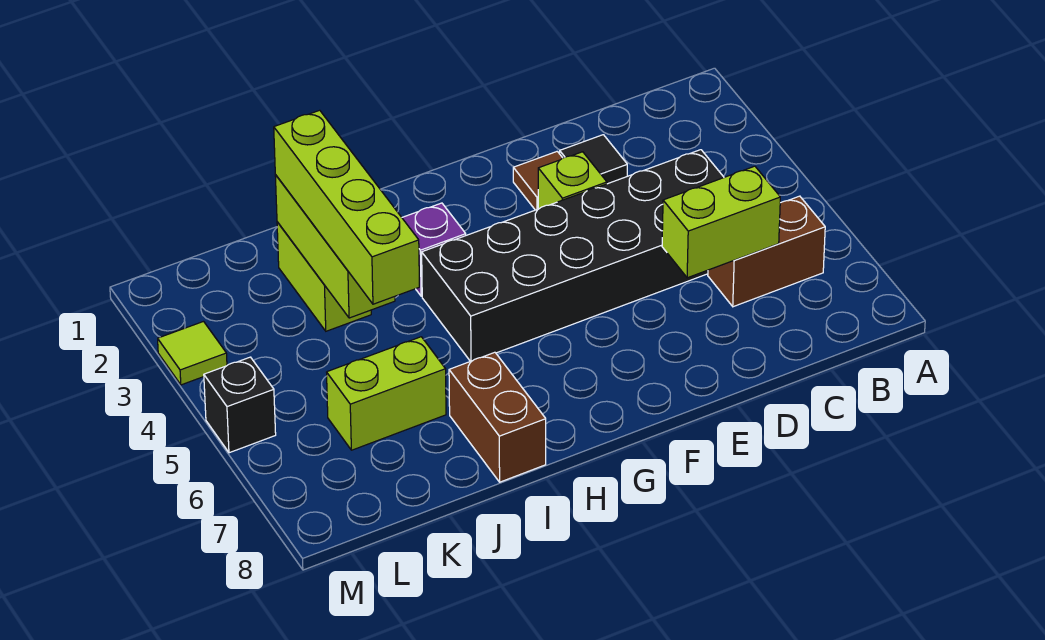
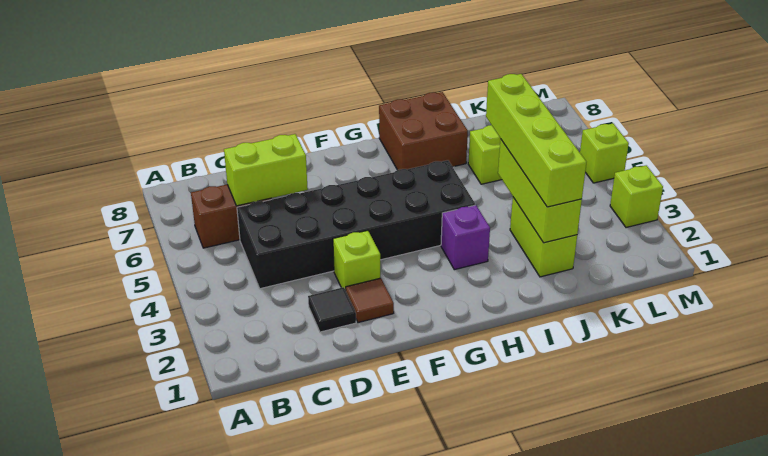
brown 1x2 brick [449,352,546,482] -> brown 2x2 brick [379,92,468,170]
lime 1x1 tile [158,322,227,385] -> lime 1x1 brick [610,165,663,227]
black 1x1 brick [204,357,276,453] -> lime 1x1 brick [580,123,629,183]

